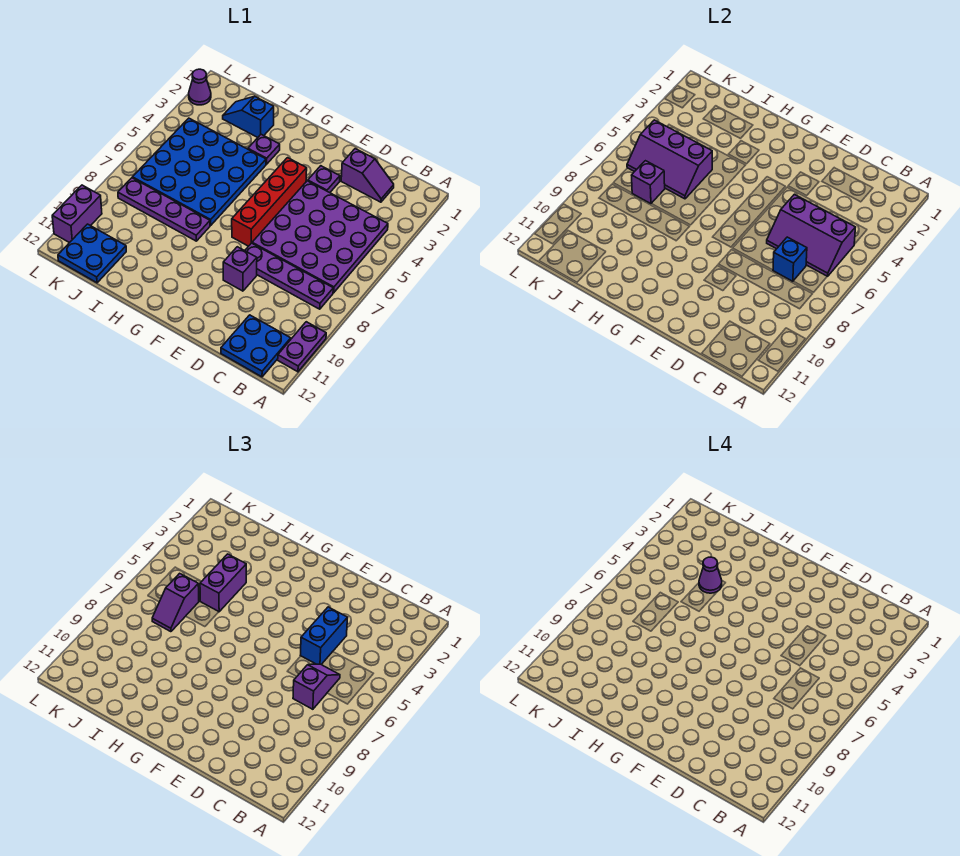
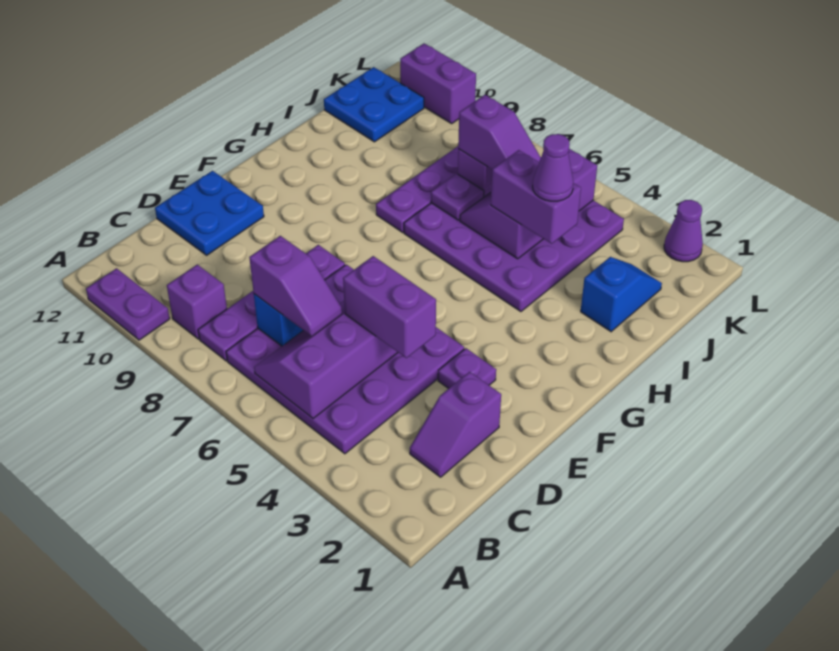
blue 2x2 plate [221,315,291,377] -> blue 2x2 plate moved to [155,171,264,255]
blue 1x2 brick [300,607,348,664] -> purple 1x2 brick [343,256,436,358]
purple 1x1 brick [223,247,257,291] -> purple 1x1 brick moved to [167,264,227,339]
red 1x4 brick [232,158,307,246] -> none
purple 1x1 plate [248,134,280,164] -> purple 1x1 plate moved to [431,174,484,220]
blue 4x4 plate [132,118,266,225] -> purple 4x4 plate [404,200,624,312]
purple 1x2 slope [152,573,199,632] -> purple 1x2 slope turned to [458,95,541,169]

